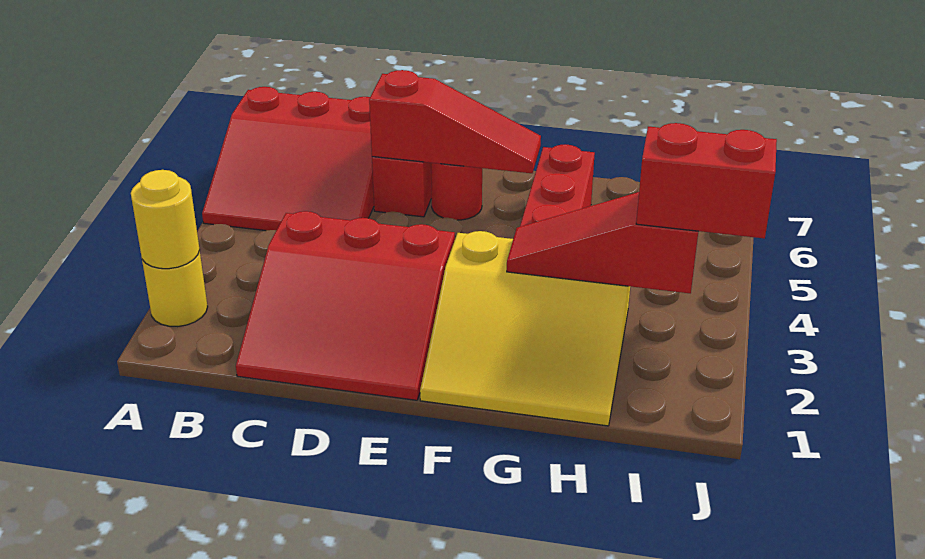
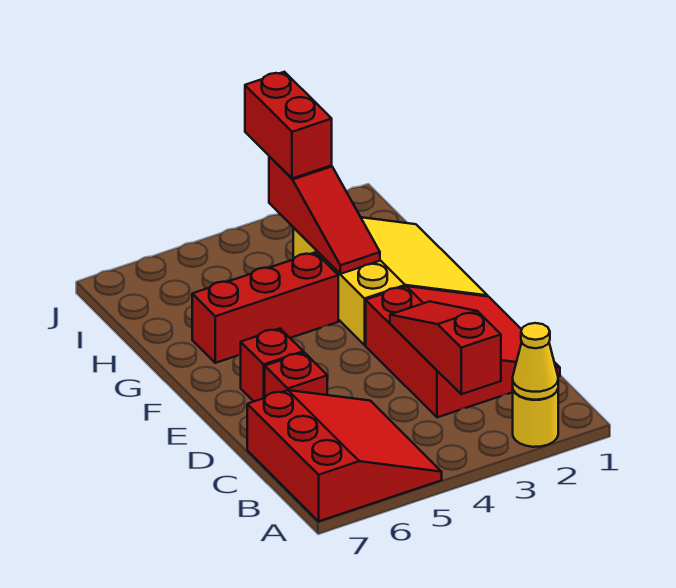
yellow 1x1 round brick [131,170,200,269] -> yellow 1x1 cone [513,323,558,400]
red 1x3 slope [369,70,541,173] -> red 1x3 slope moved to [390,301,501,394]
red 1x1 round brick [431,163,482,220] -> red 1x1 brick [241,329,303,401]

